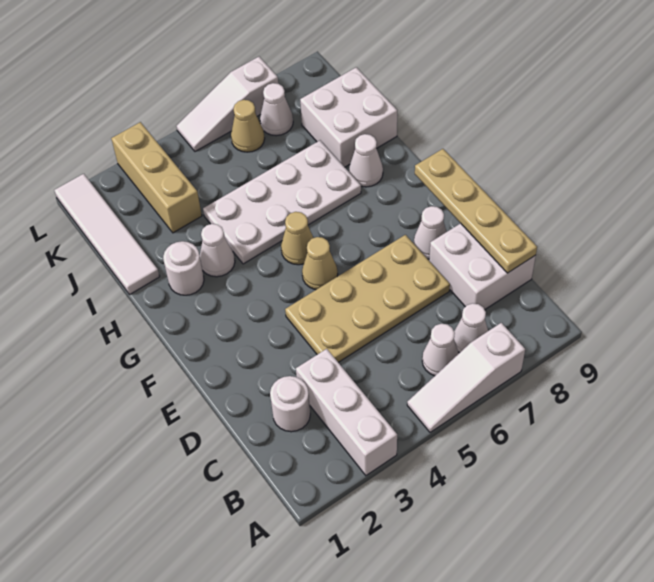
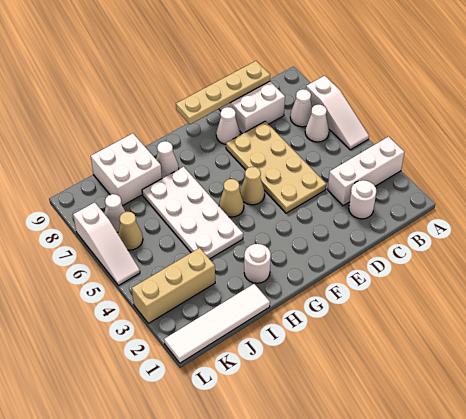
white 1x1 cone [199,224,235,277] -> none

